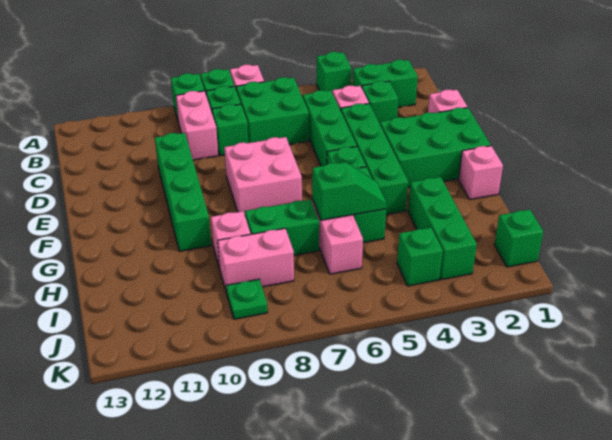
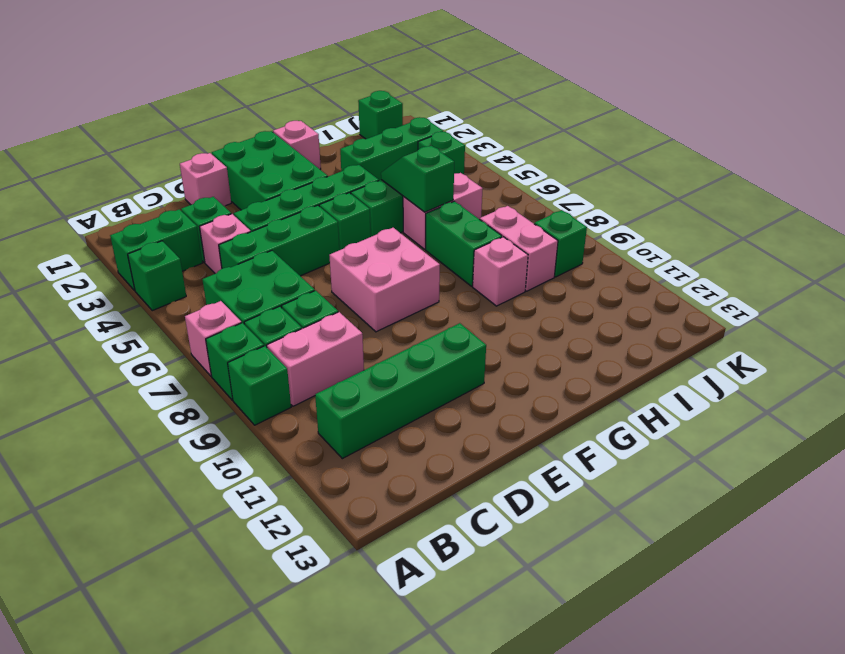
green 1x2 brick [353,60,418,107] -> green 1x2 brick turned to [110,209,202,291]
green 1x4 brick [155,133,211,251] -> green 1x4 brick moved to [315,323,486,459]
green 1x1 plate [226,279,268,319] -> green 1x1 brick [534,210,587,277]

